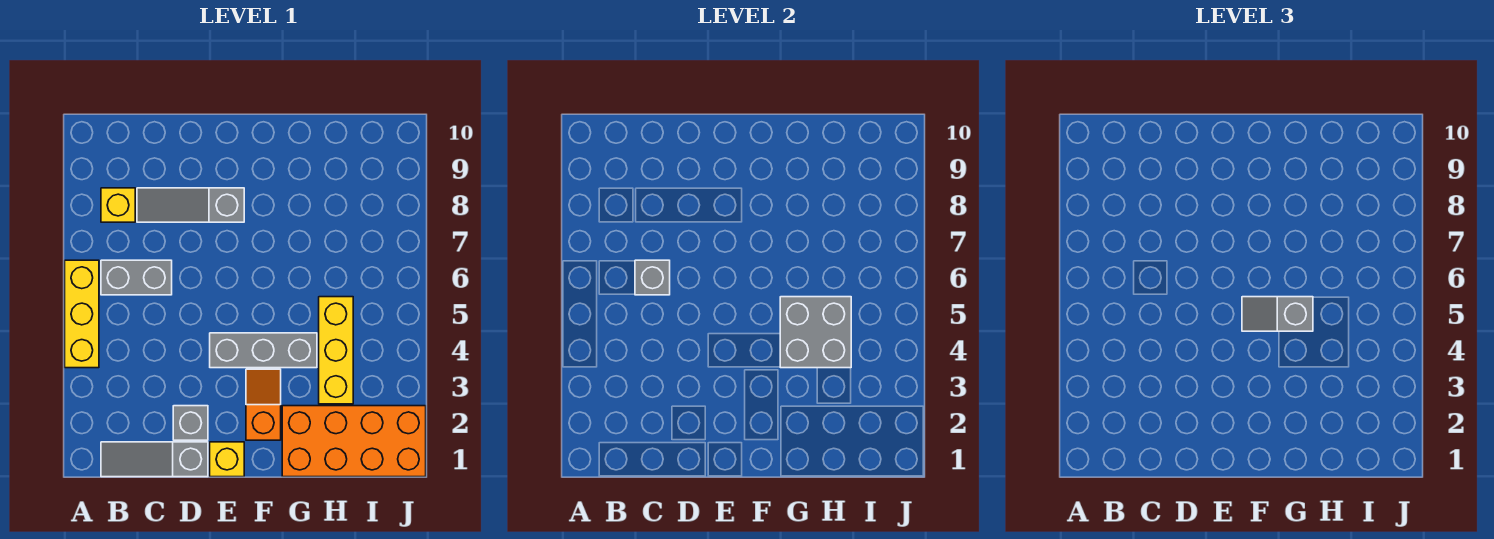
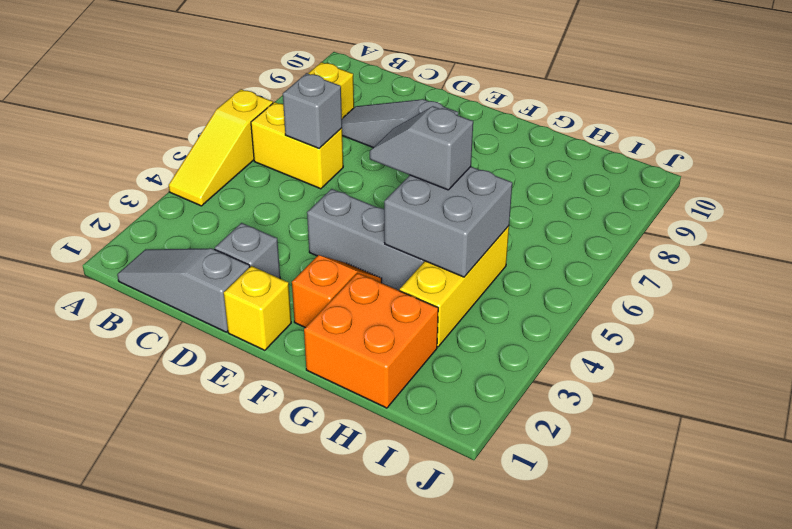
yellow 1x3 brick [65,260,99,368] -> yellow 1x3 slope [169,89,273,206]
grey 1x2 brick [101,260,172,295] -> yellow 1x2 brick [251,102,343,189]
orange 2x4 brick [282,406,426,477] -> orange 2x2 brick [304,273,438,408]

